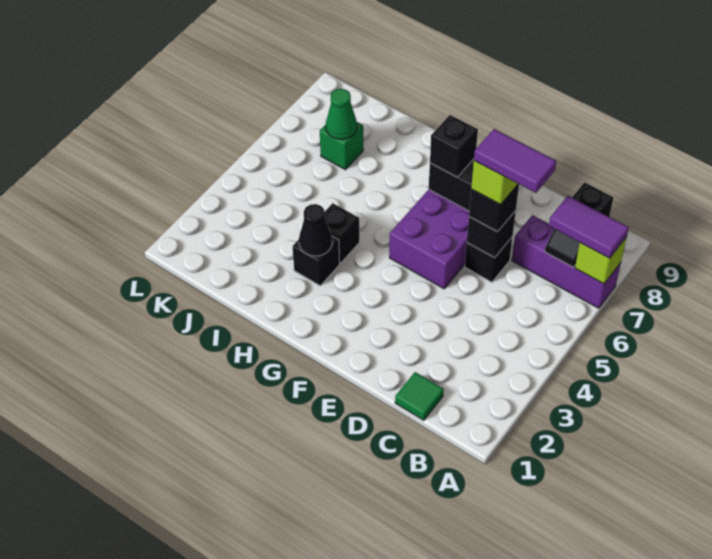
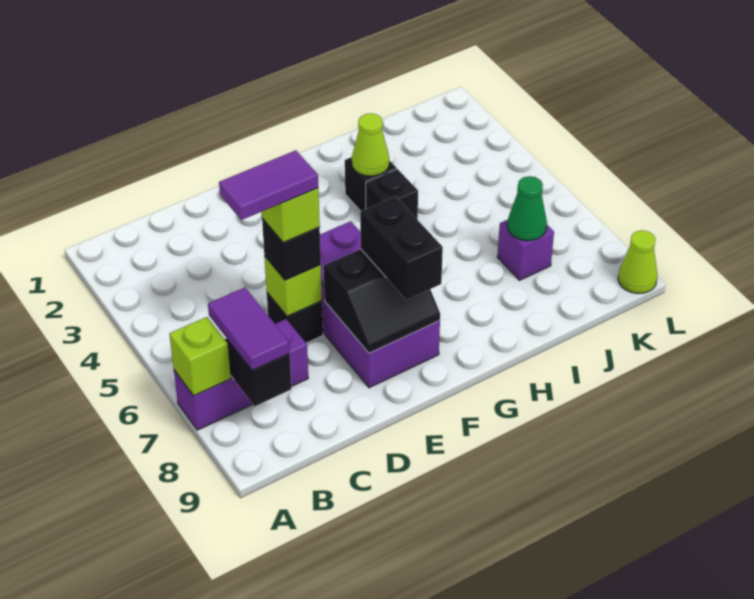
purple 1x2 tile [549,196,629,258] -> purple 1x2 tile turned to [208,288,290,371]
green 1x1 tile [395,372,444,420] -> none
black 1x1 brick [467,211,516,258] -> lime 1x1 brick [264,256,322,316]
black 1x1 brick [430,115,478,177] -> black 1x2 brick [360,197,443,300]
black 1x1 cone [299,204,332,256] -> lime 1x1 cone [352,113,389,176]
green 1x1 brick [320,122,363,170] -> purple 1x1 brick [497,220,554,280]
none -> lime 1x1 cone [618,230,658,294]

